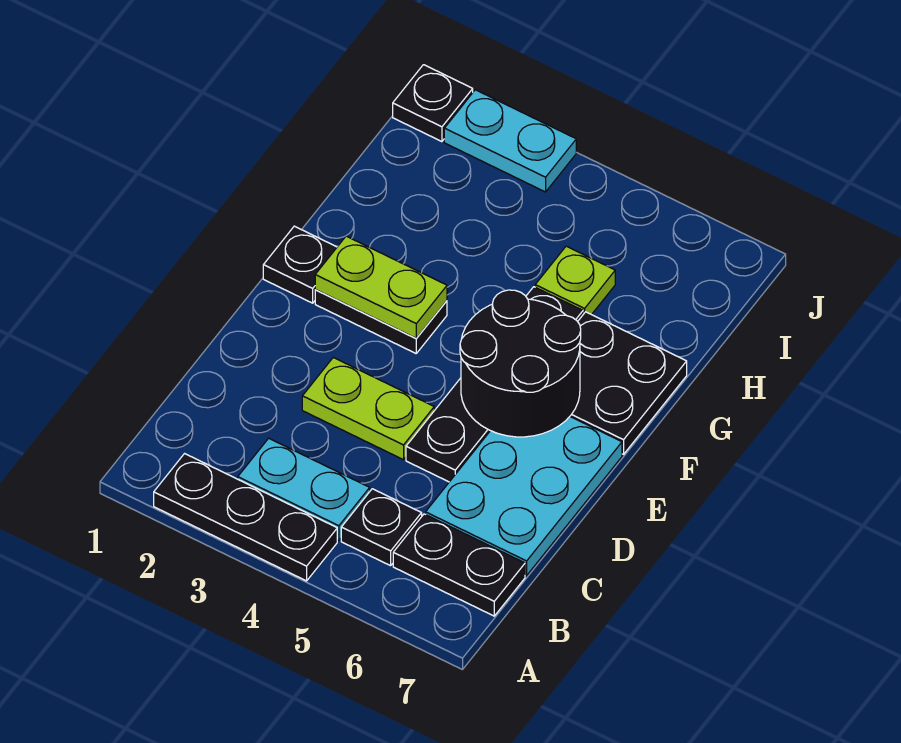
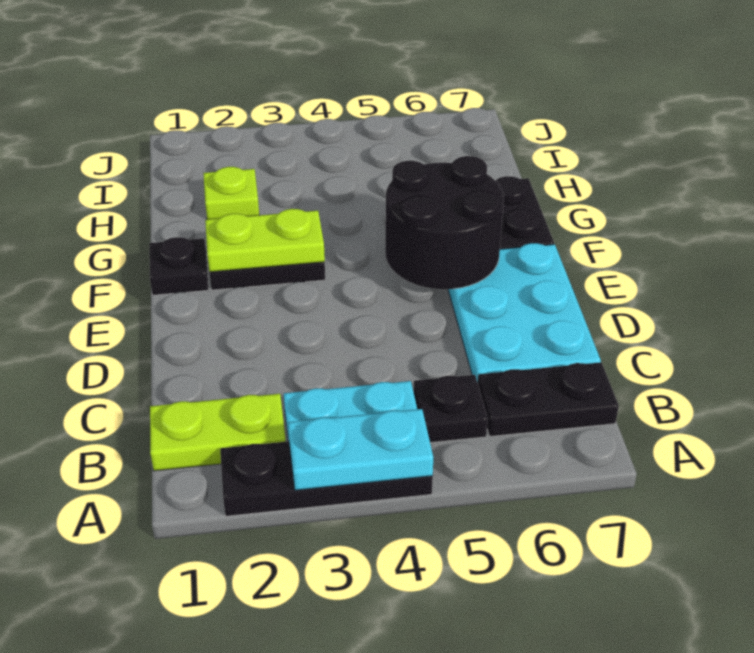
lime 1x2 plate [302,358,434,460] -> lime 1x2 plate moved to [150,394,286,471]
black 1x4 plate [406,287,583,482] -> none
lime 1x1 plate [535,246,615,315] -> lime 1x1 plate moved to [203,167,259,220]
black 1x1 plate [393,65,473,142] -> none
cyan 1x2 plate [444,90,576,192] -> cyan 1x2 plate moved to [288,409,433,490]

